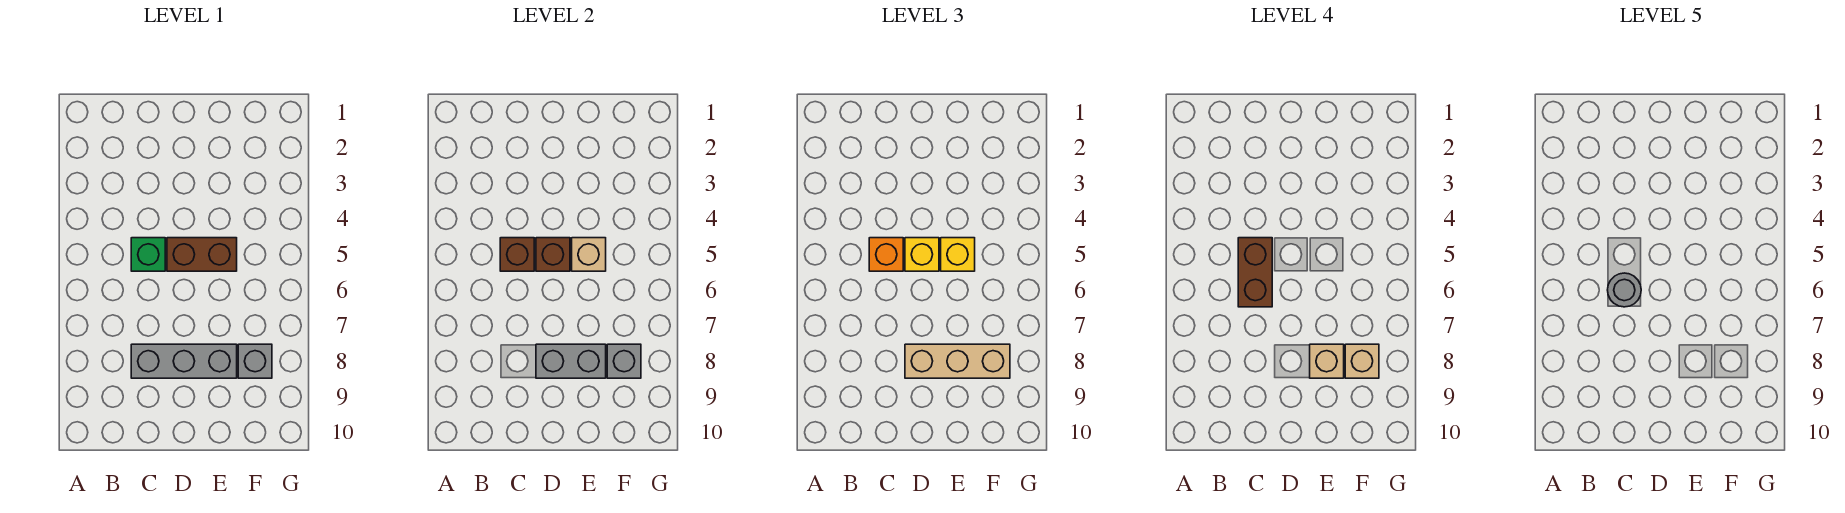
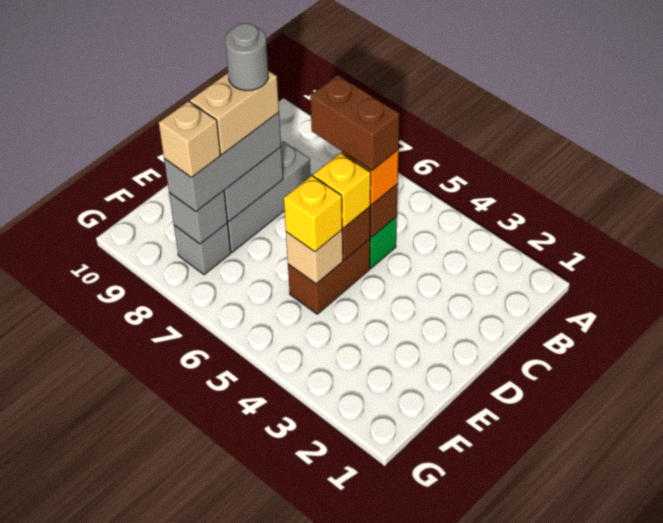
grey 1x1 round brick [1608,273,1641,307] -> grey 1x1 round brick moved to [225,24,268,91]
tan 1x3 brick [905,344,1010,378] -> grey 1x3 brick [164,112,281,212]
tan 1x1 brick [1310,344,1344,378] -> tan 1x2 brick [190,71,279,155]

